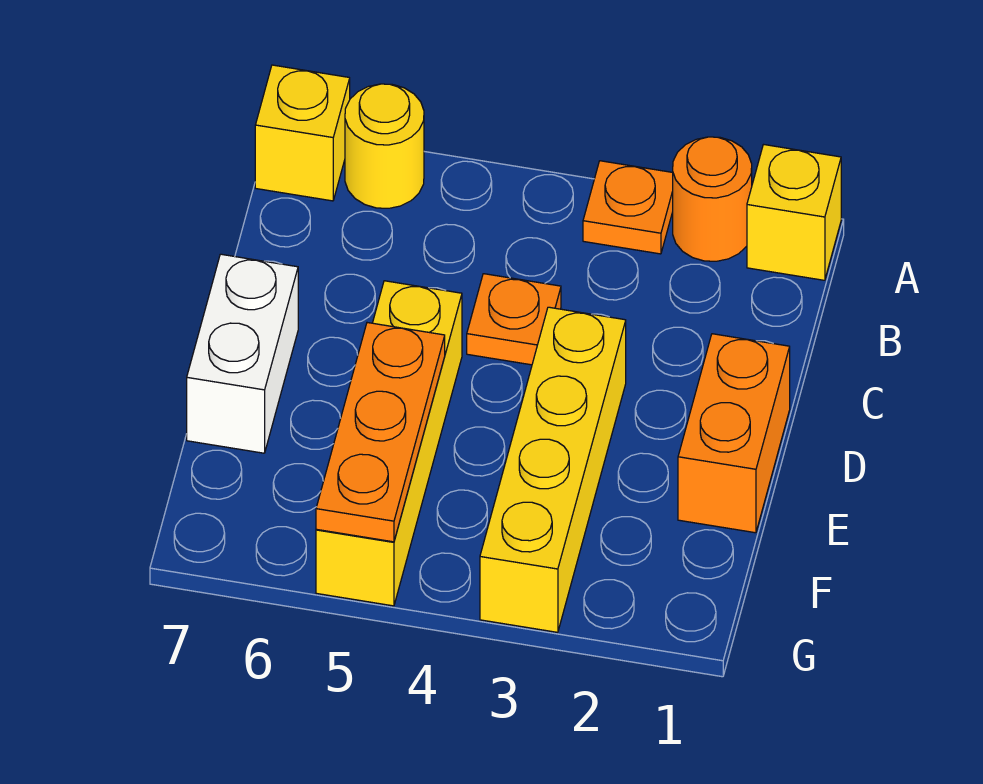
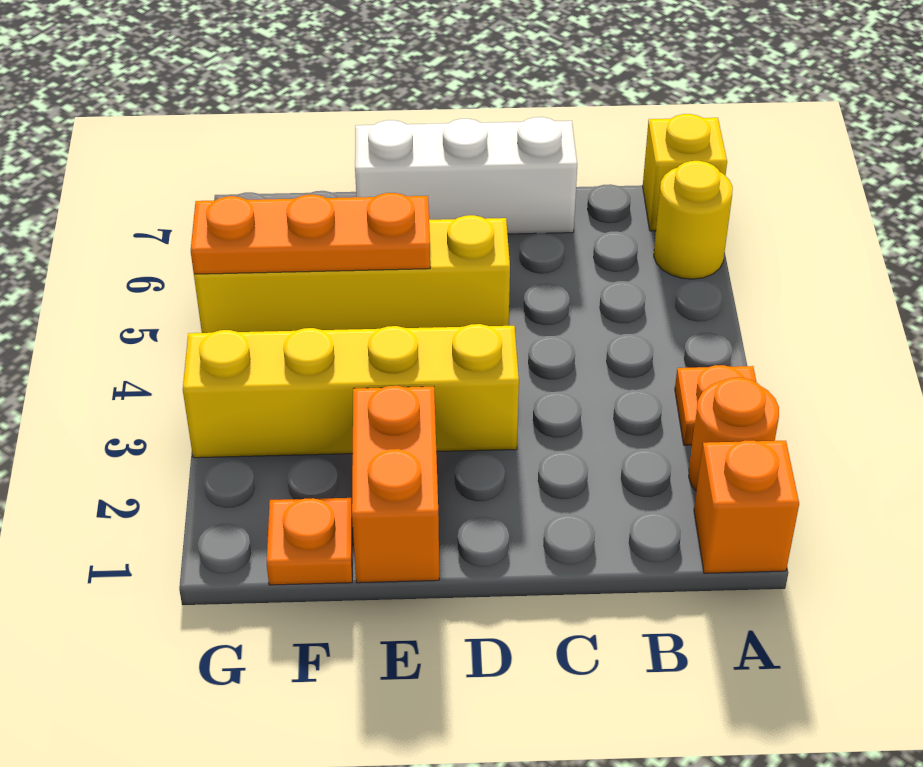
yellow 1x1 brick [747,145,841,280] -> orange 1x1 brick [694,441,799,573]
orange 1x1 plate [467,274,561,365] -> orange 1x1 plate moved to [267,498,353,585]
orange 1x2 brick [678,334,790,533] -> orange 1x2 brick turned to [352,386,439,583]
white 1x2 brick [187,254,298,453] -> white 1x3 brick [355,117,577,234]

